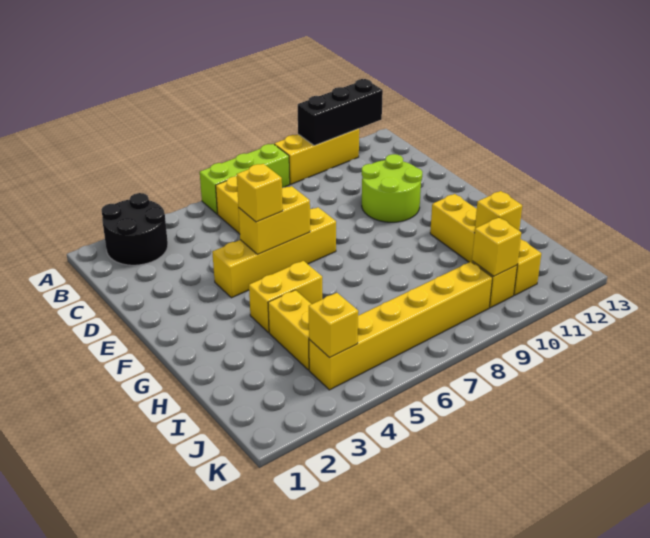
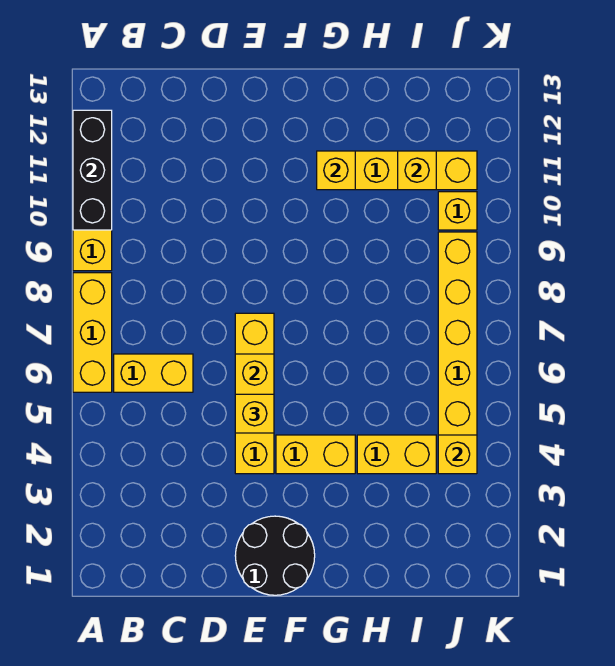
black 2x2 round brick [101,193,168,265] -> black 2x2 round brick moved to [235,516,315,595]
lime 1x3 brick [200,144,290,214] -> yellow 1x3 brick [73,273,112,392]
lime 2x2 round brick [362,154,422,222] -> none
yellow 1x2 brick [249,261,322,333] -> yellow 1x2 brick turned to [276,435,355,474]
yellow 1x1 brick [472,217,521,276] -> yellow 1x1 brick moved to [317,151,355,190]

